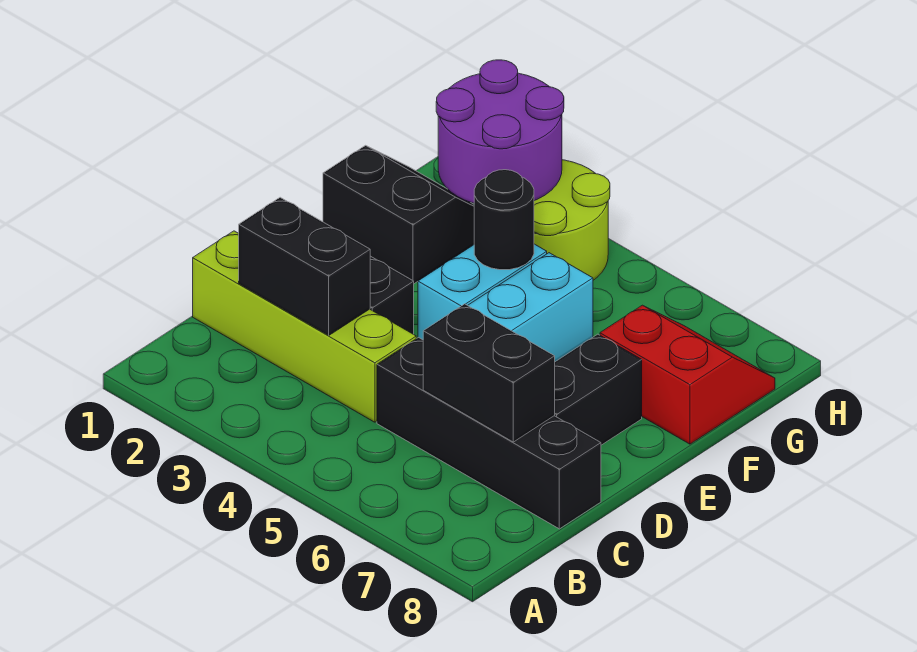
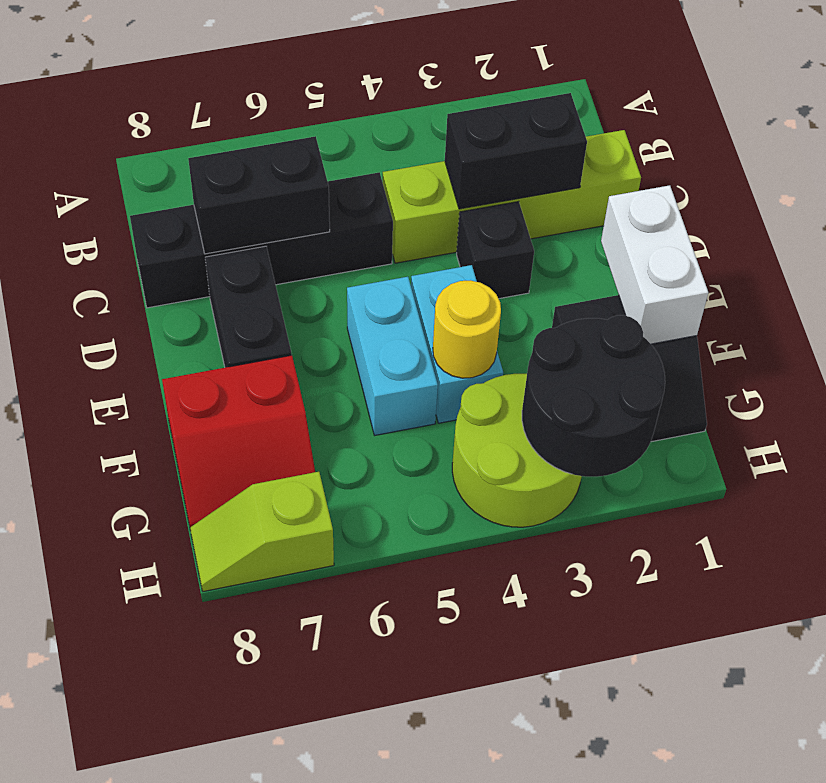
none -> white 1x2 brick [601,185,708,344]
black 1x1 round brick [474,170,534,270] -> yellow 1x1 round brick [433,280,501,378]
purple 2x2 round brick [436,60,564,203] -> black 2x2 round brick [522,315,665,477]
none -> lime 1x2 slope [190,472,334,591]

